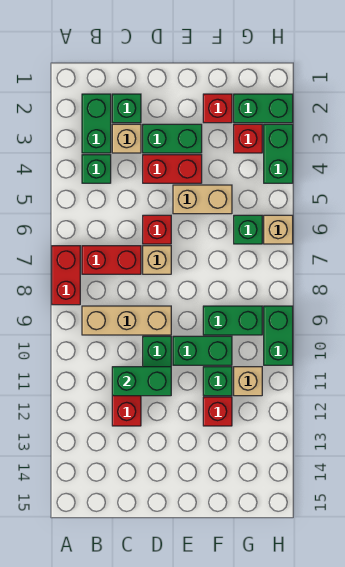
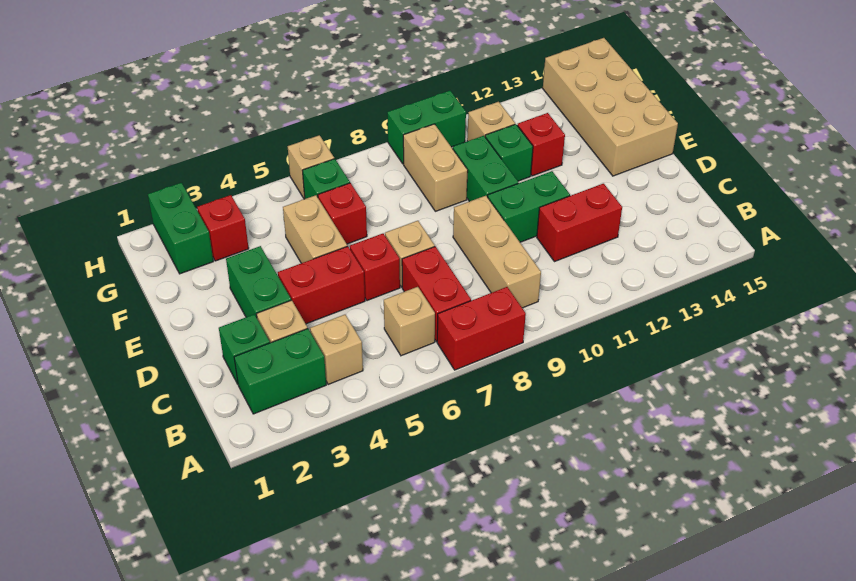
green 1x1 brick [82,155,111,183] -> tan 1x1 brick [310,315,363,385]
none -> tan 1x1 brick [384,287,435,356]
green 1x2 brick [112,367,171,396] -> none
red 1x2 brick [143,155,202,183] -> red 1x2 brick turned to [278,246,365,324]
none -> tan 2x4 brick [543,38,678,176]
red 1x1 brick [203,94,232,123] -> red 1x1 brick moved to [318,183,367,244]
green 1x2 brick [203,306,262,335] -> tan 1x2 brick [403,124,468,211]
green 1x2 brick [264,124,293,183] -> none

